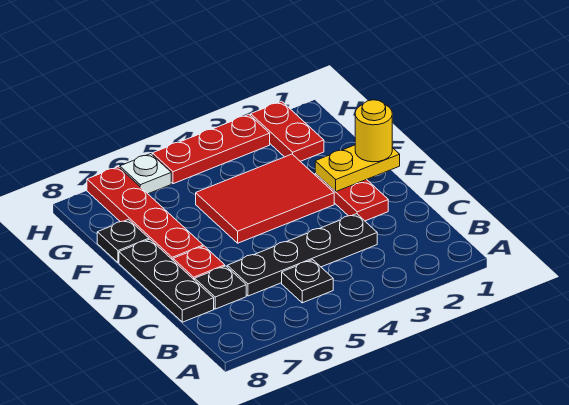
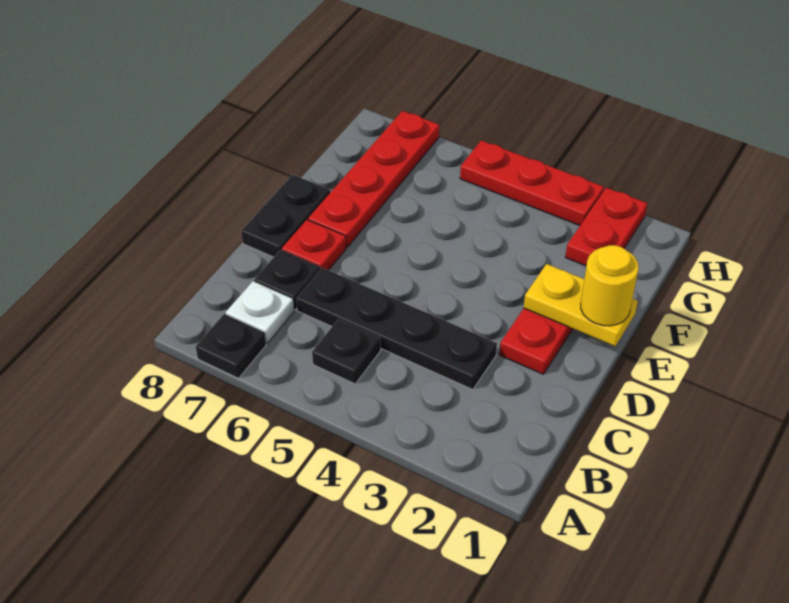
black 1x3 plate [119,239,214,322] -> black 1x2 plate [241,175,330,257]
red 2x3 tile [196,154,334,243] -> none
black 1x1 plate [97,219,149,263] -> black 1x1 plate moved to [196,314,266,378]
white 1x1 plate [120,154,171,194] -> white 1x1 plate moved to [226,281,294,343]

